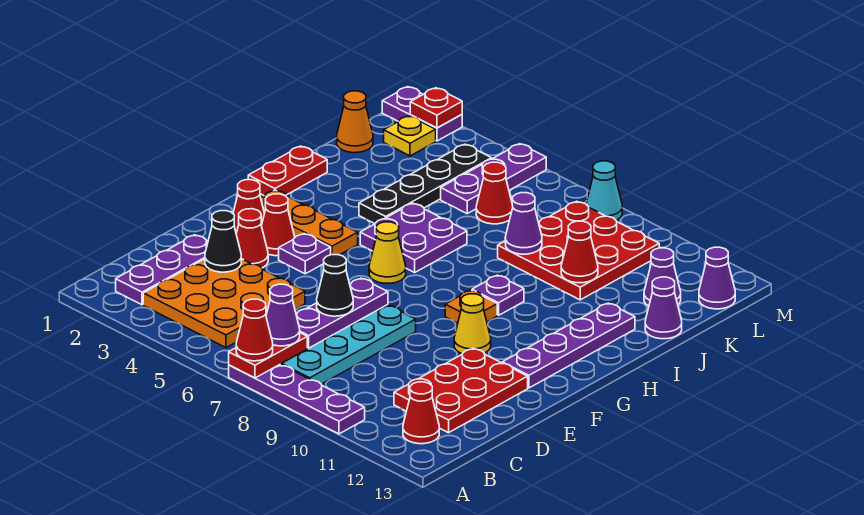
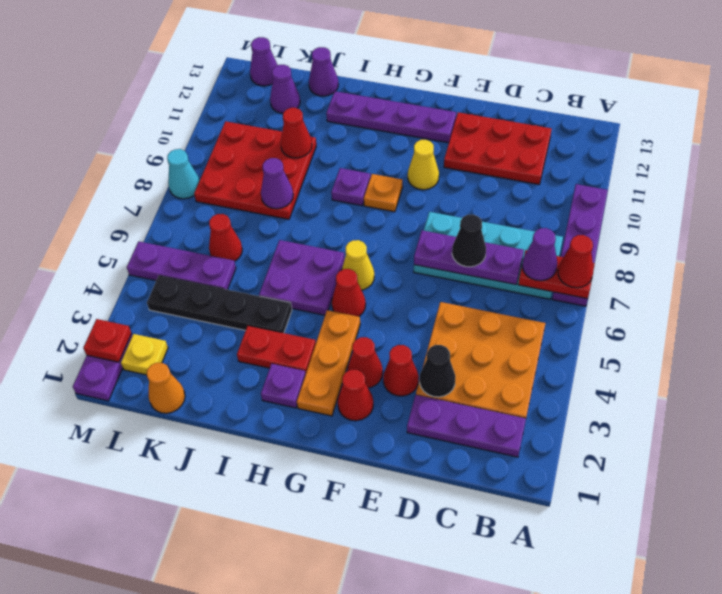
red 1x1 cone [403,382,439,444] -> red 1x1 cone moved to [332,269,366,317]
purple 1x1 plate [279,234,331,274] -> purple 1x1 plate moved to [261,364,306,408]
red 1x2 plate [248,146,327,195] -> red 1x2 plate moved to [237,326,316,374]

